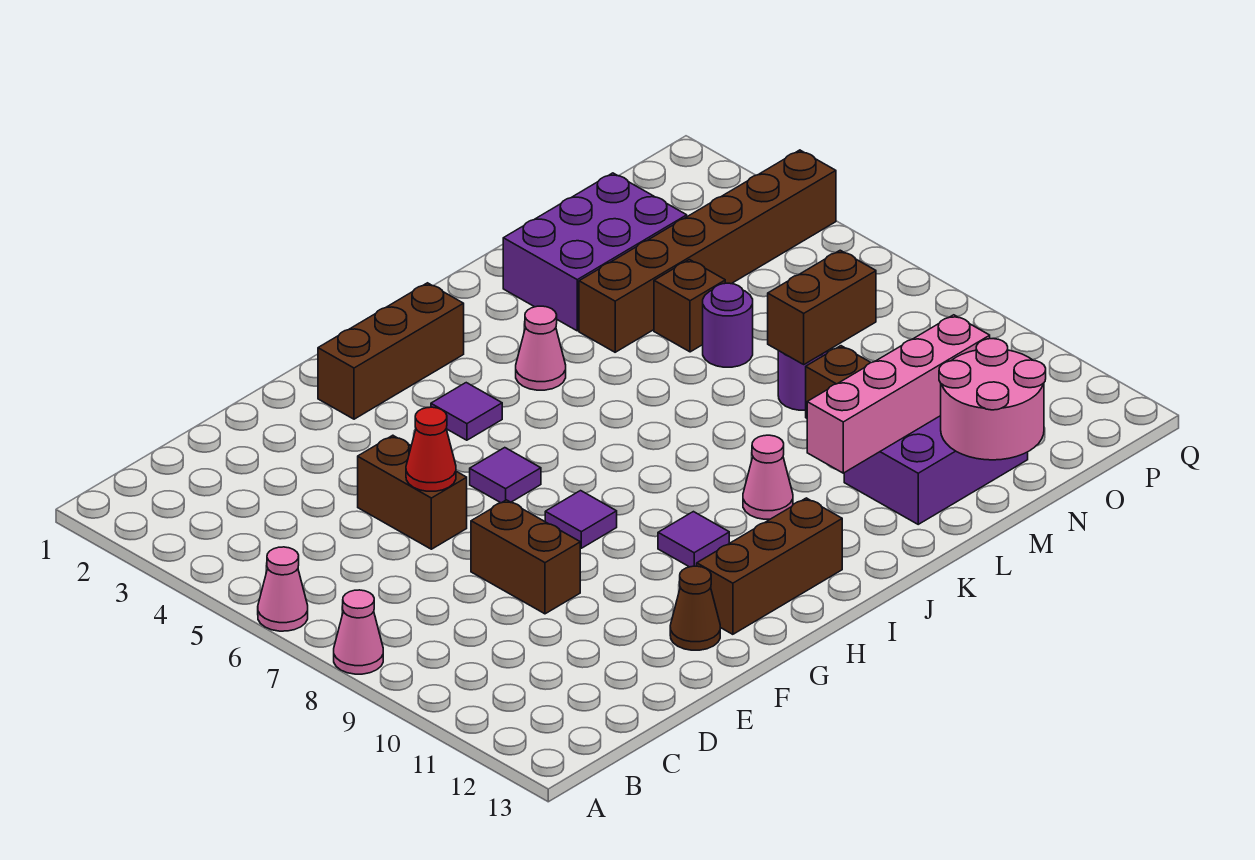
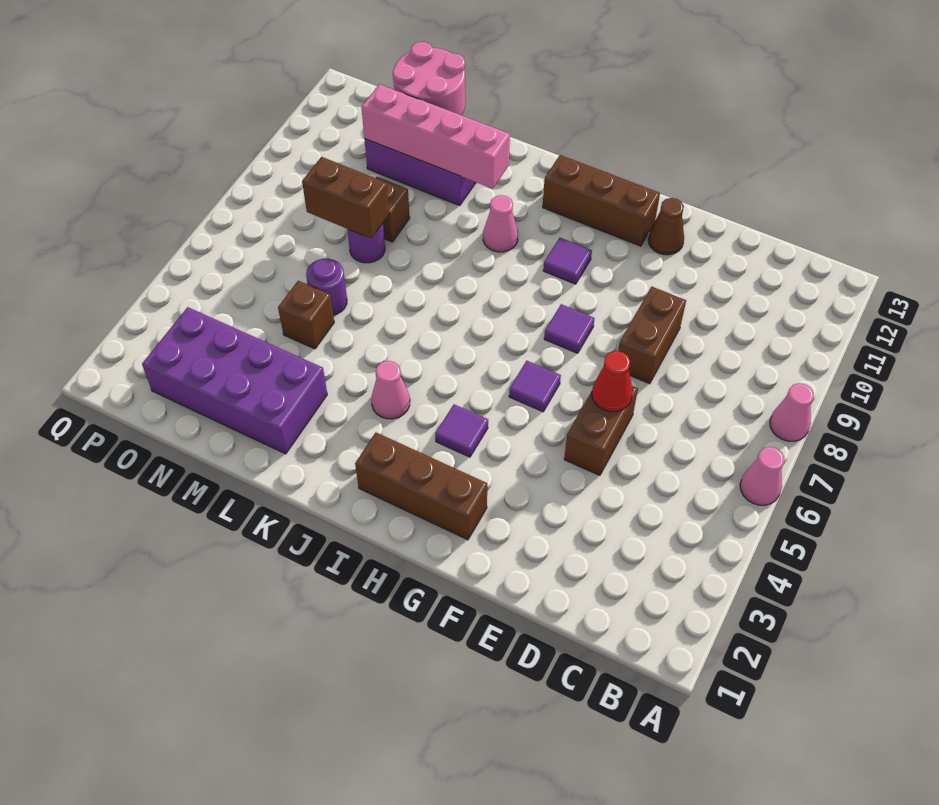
purple 2x3 brick [503,173,687,331] -> purple 2x4 brick [142,307,327,454]
brown 1x6 brick [579,150,836,352] -> none

